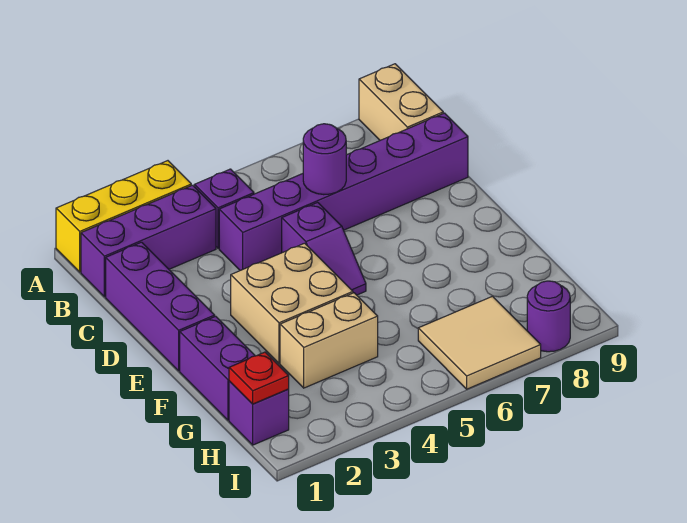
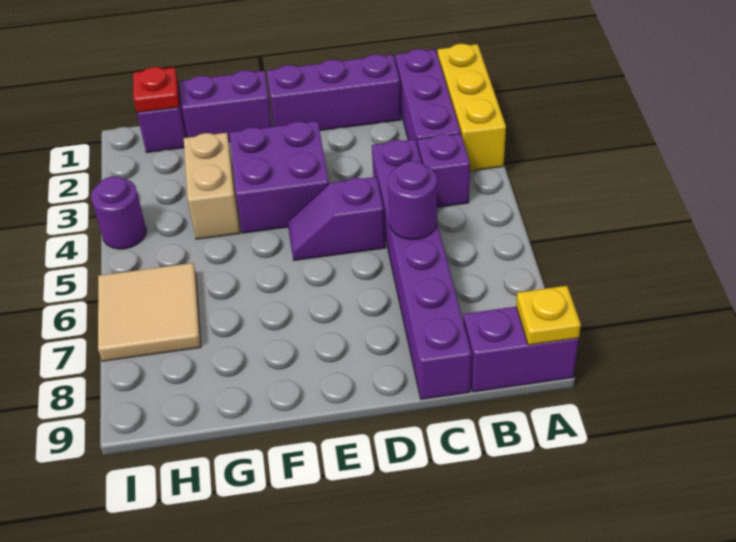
tan 1x2 brick [359,64,443,140] -> purple 1x2 brick [464,307,579,392]
none -> yellow 1x1 plate [516,286,581,345]
tan 2x2 brick [231,243,353,363] -> purple 2x2 brick [229,121,329,233]
purple 1x1 round brick [527,281,570,352] -> purple 1x1 round brick moved to [91,176,147,249]

